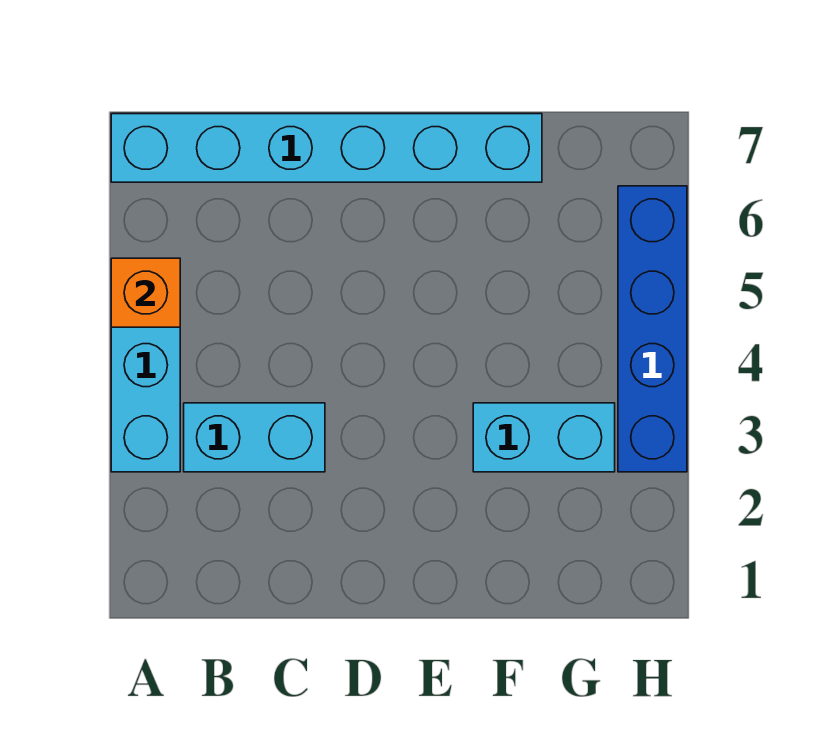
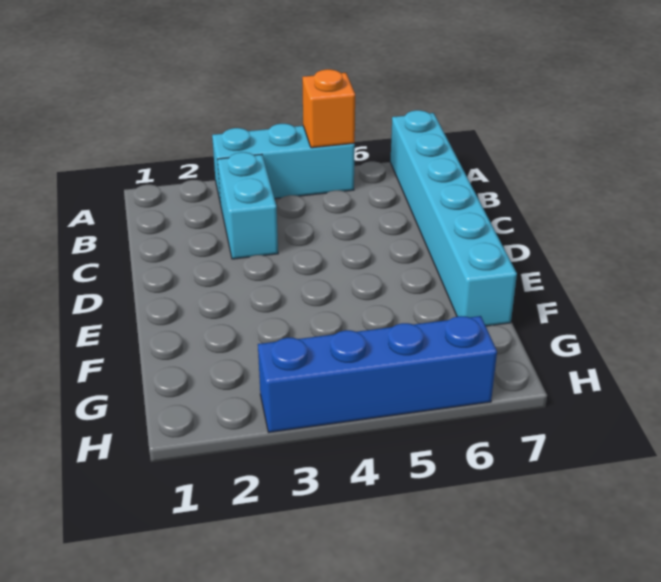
cyan 1x2 brick [473,403,615,472] -> none

